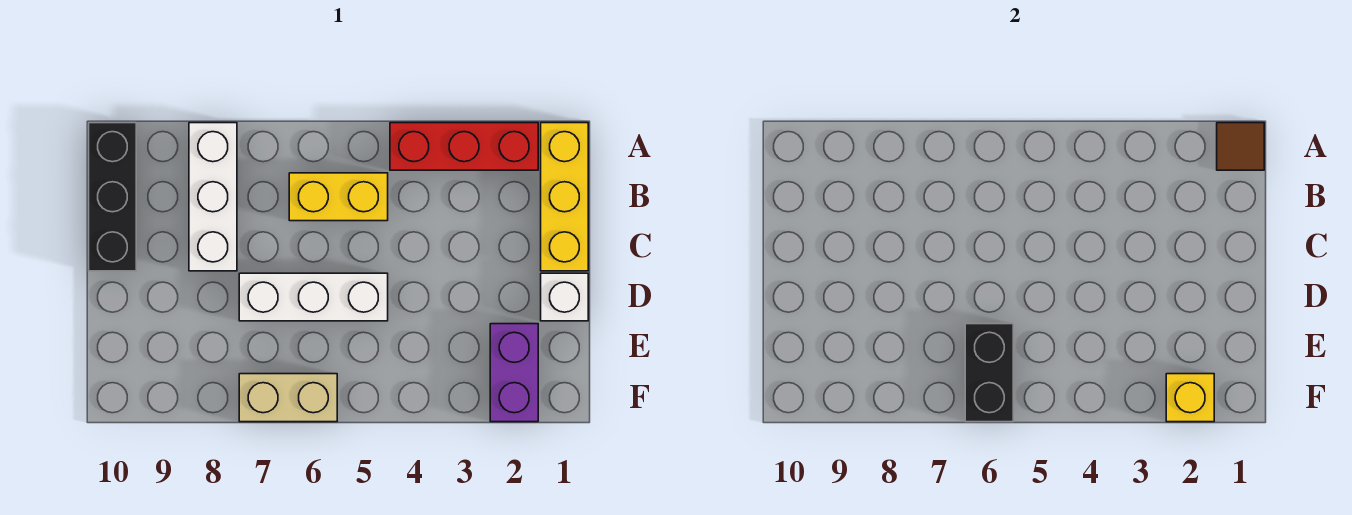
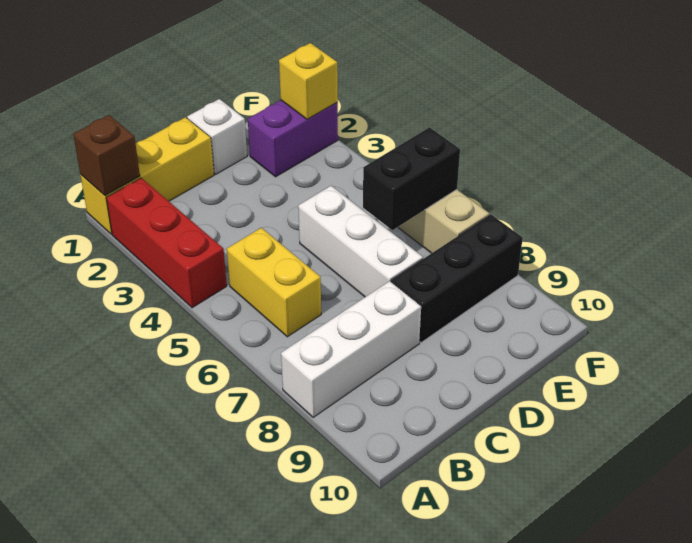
brown 1x1 tile [1217,123,1264,170] -> brown 1x1 brick [73,115,140,196]
black 1x3 brick [89,123,136,271] -> black 1x3 brick moved to [391,215,523,343]

